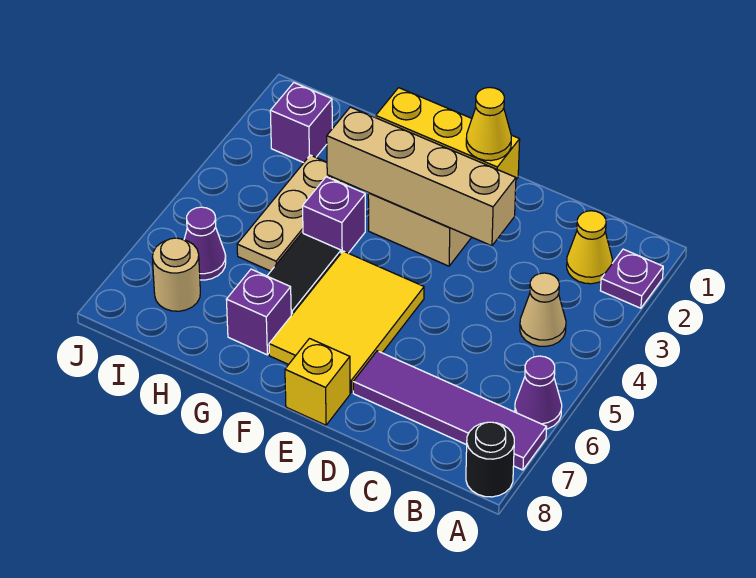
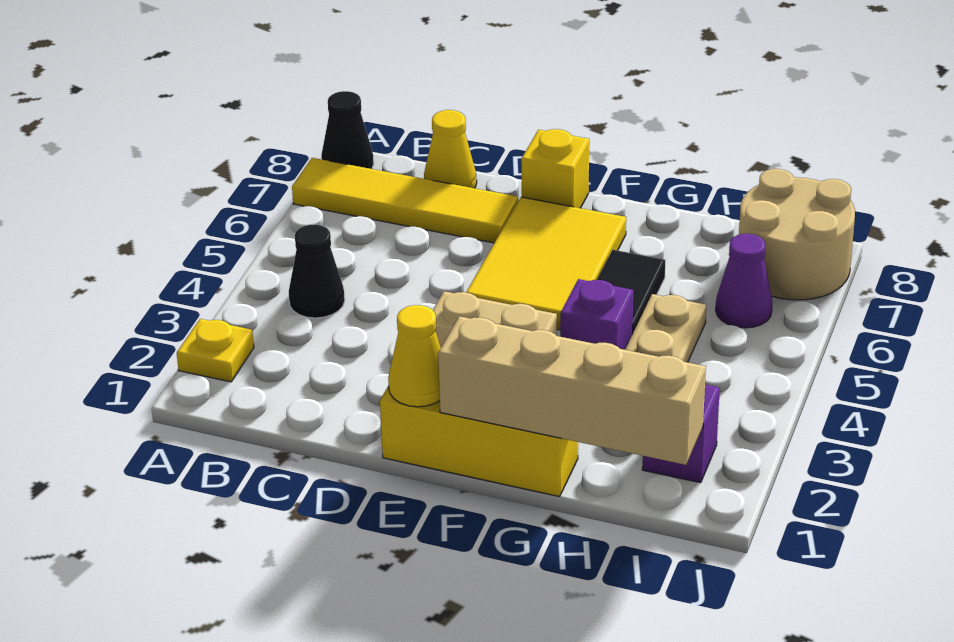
purple 1x1 plate [600,249,663,308] -> yellow 1x1 plate [177,319,254,382]
purple 1x1 cone [515,356,562,429] -> none
purple 1x4 tile [353,351,547,470] -> yellow 1x4 tile [292,158,518,243]
black 1x1 round brick [466,422,514,497] -> black 1x1 cone [321,91,374,169]
yellow 1x1 cone [567,211,612,284] -> yellow 1x1 cone moved to [424,110,477,188]
tan 1x1 cone [520,273,566,346] -> black 1x1 cone [289,225,345,318]
tan 1x4 brick [327,107,516,246] -> tan 1x4 brick moved to [438,316,706,465]
purple 1x1 brick [226,269,291,355] -> none
tan 1x1 round brick [152,238,200,311] -> tan 2x2 round brick [739,169,855,300]

